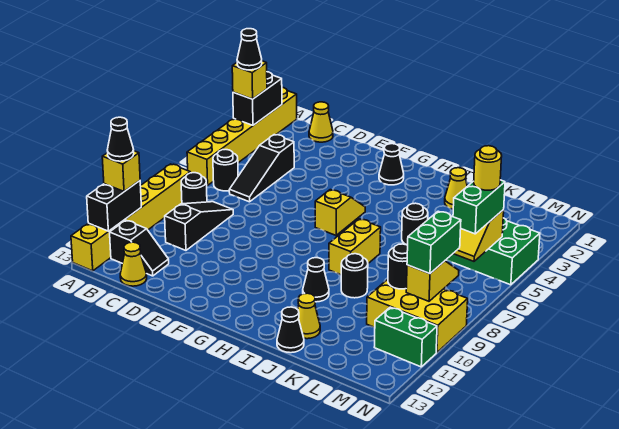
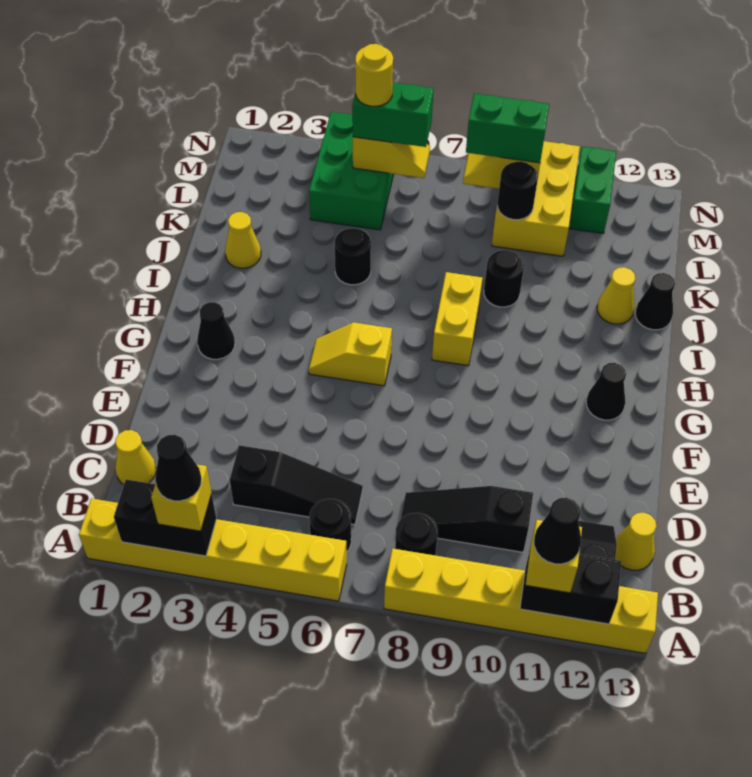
yellow 1x2 brick [329,219,381,275] -> yellow 1x2 brick turned to [432,272,483,366]
black 1x1 cone [303,258,329,302] -> black 1x1 cone moved to [586,363,626,420]

